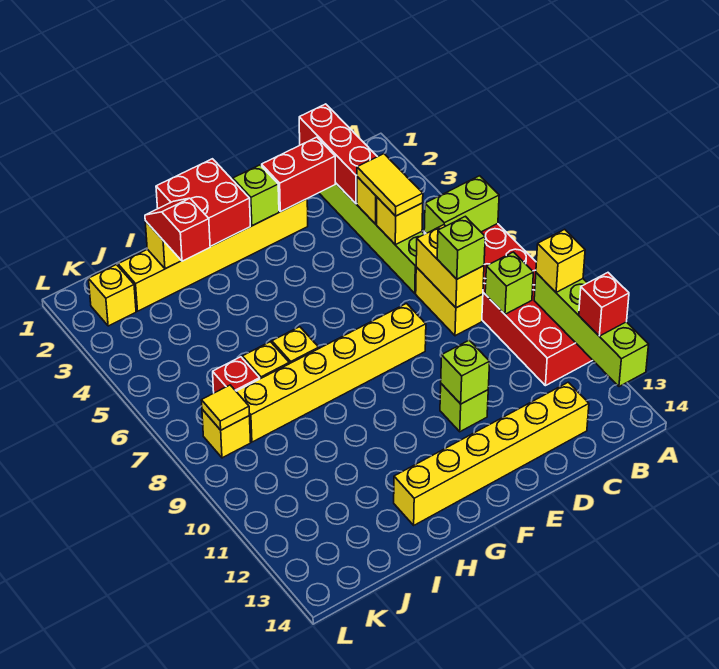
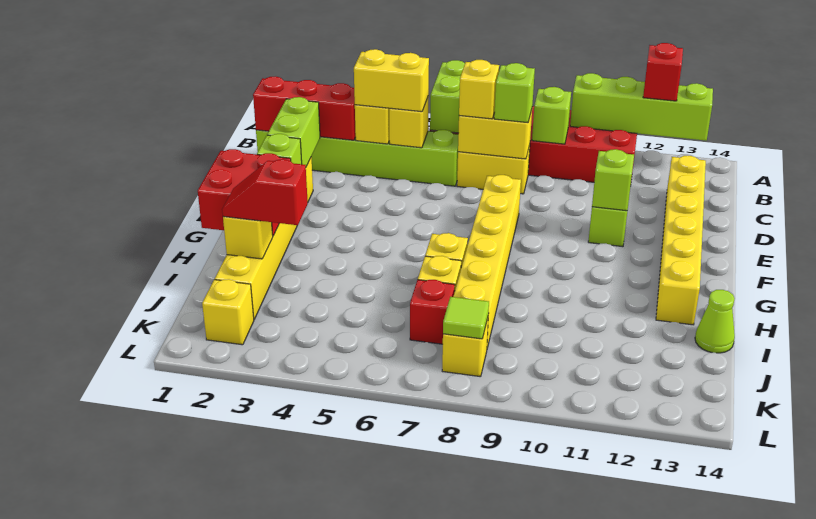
yellow 1x1 brick [536,229,585,292] -> yellow 1x1 brick moved to [459,60,499,119]
yellow 1x2 tile [357,154,423,216] -> yellow 1x2 brick [354,49,429,112]
red 1x2 brick [262,137,335,212] -> lime 1x2 brick [267,97,320,166]
none -> lime 1x1 cone [695,290,735,353]
yellow 1x1 tile [201,385,249,430] -> lime 1x1 tile [443,297,489,339]

